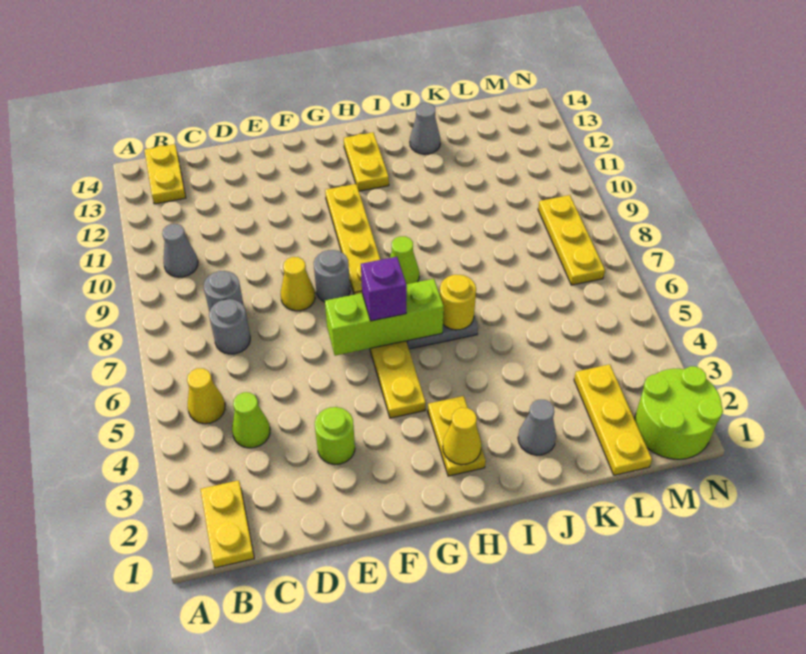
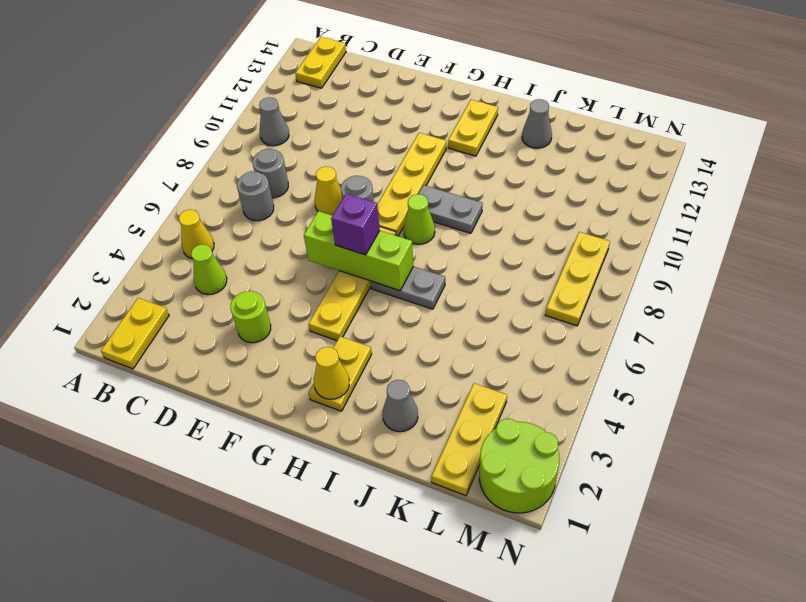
none -> grey 1x2 plate [419,185,483,233]
yellow 1x1 round brick [440,275,476,330] -> none

